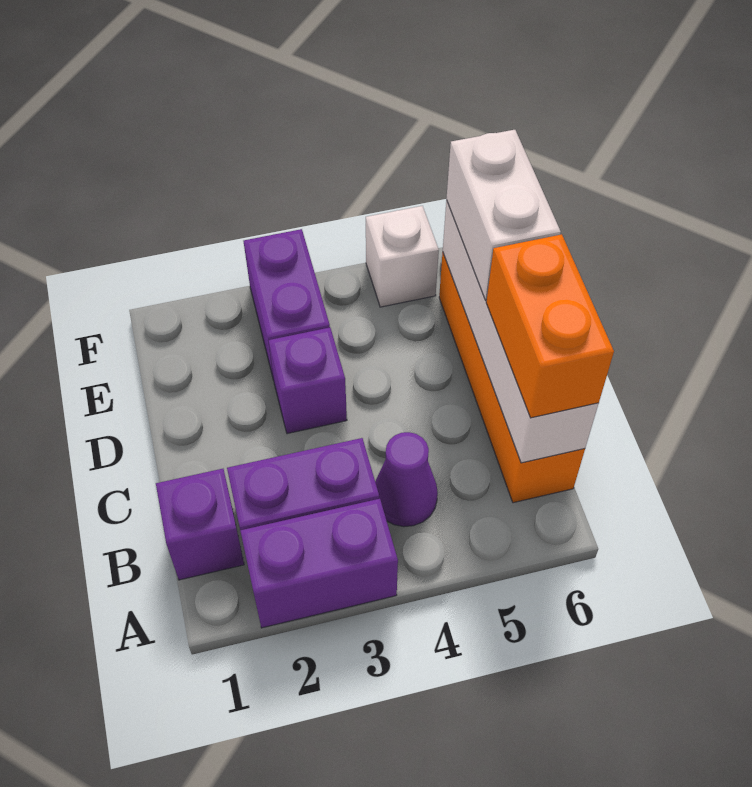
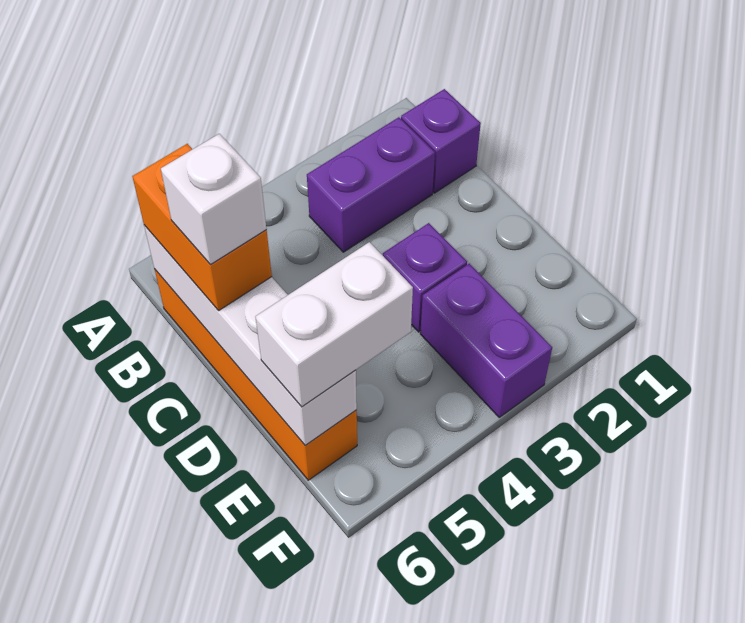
purple 1x2 brick [240,499,398,628] -> none
purple 1x1 cone [375,432,438,527] -> none
white 1x2 brick [446,130,561,300] -> white 1x2 brick turned to [255,242,413,407]
white 1x1 brick [366,206,439,307] -> white 1x1 brick moved to [161,134,267,265]

